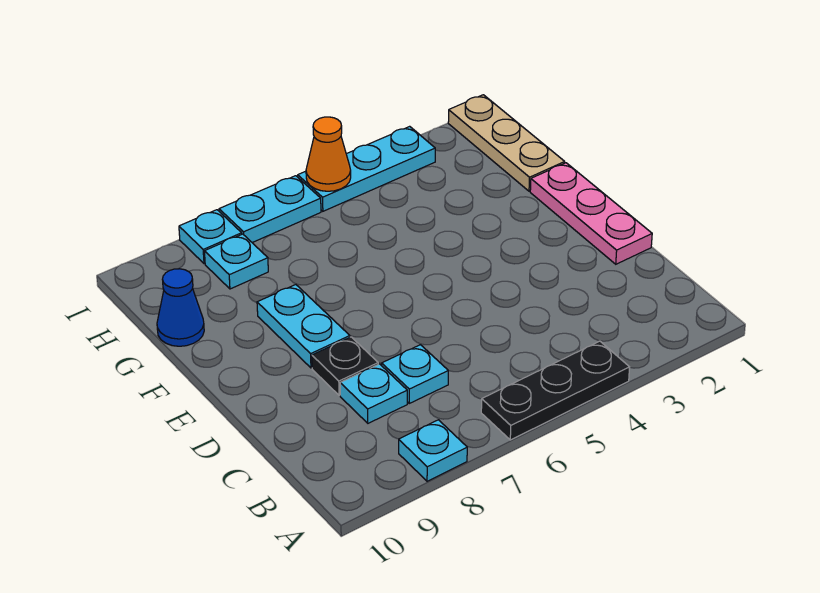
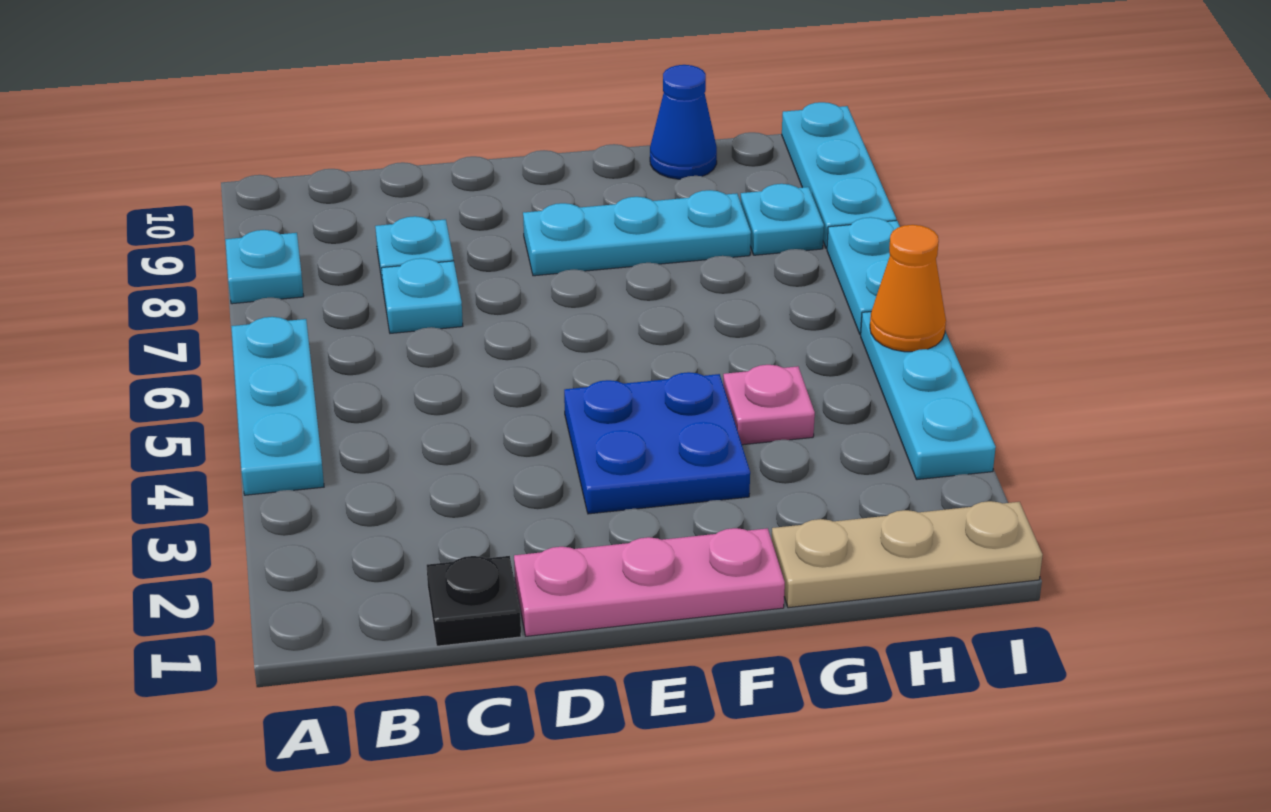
black 1x3 plate [481,341,630,440] -> cyan 1x3 plate [231,317,324,495]
black 1x1 plate [312,337,378,395] -> black 1x1 plate moved to [427,556,521,646]
none -> blue 2x2 plate [564,372,750,514]
cyan 1x2 plate [257,285,350,368] -> cyan 1x3 plate [523,190,751,276]
none -> pink 1x1 plate [723,365,815,445]
cyan 1x1 plate [179,210,242,264] -> cyan 1x3 plate [782,102,896,249]

